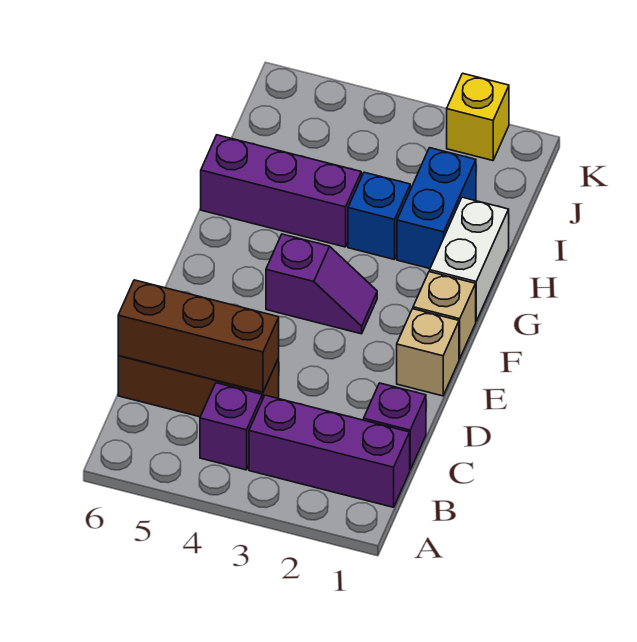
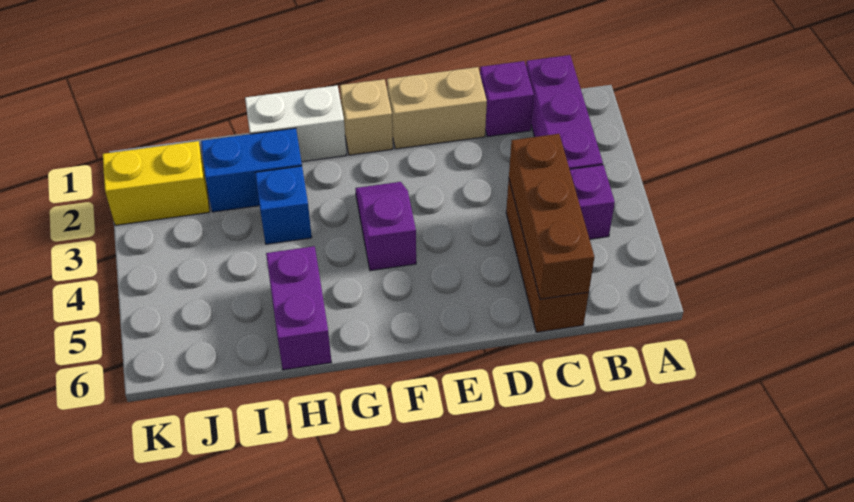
tan 1x1 brick [397,309,459,396] -> tan 1x2 brick [387,67,487,149]
purple 1x3 brick [201,135,361,247] -> purple 1x2 brick [266,246,331,370]
yellow 1x1 brick [447,73,509,161] -> yellow 1x2 brick [103,141,210,225]

